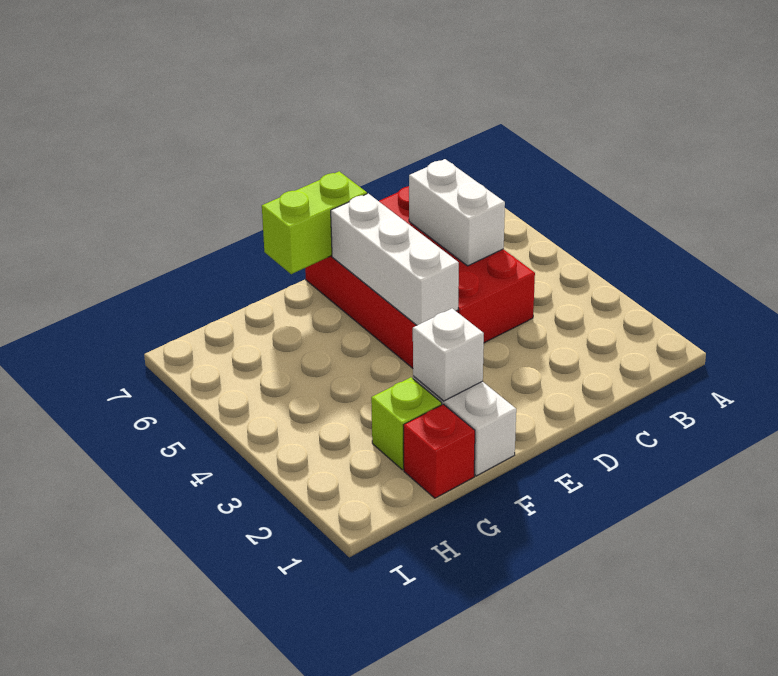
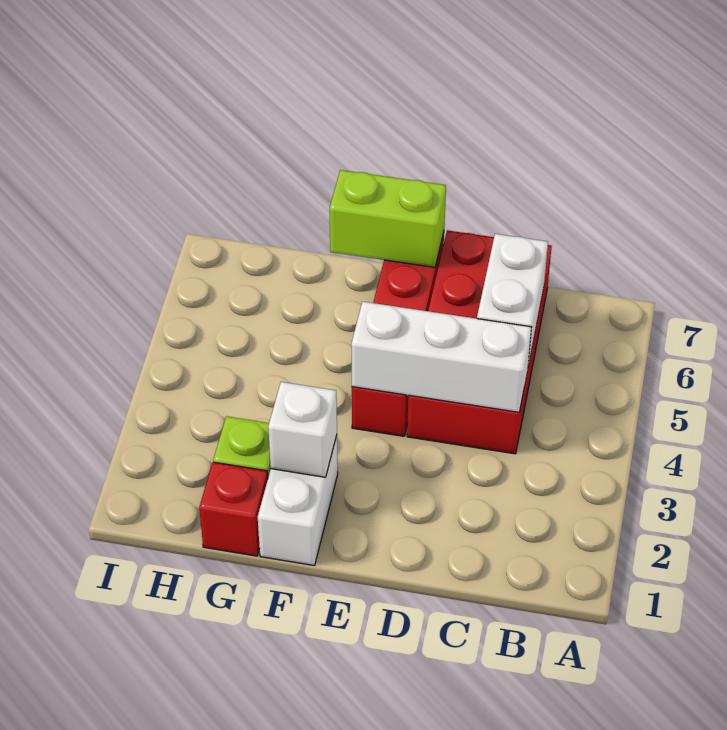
white 1x3 brick [331,194,459,325] -> white 1x3 brick turned to [351,302,532,412]

